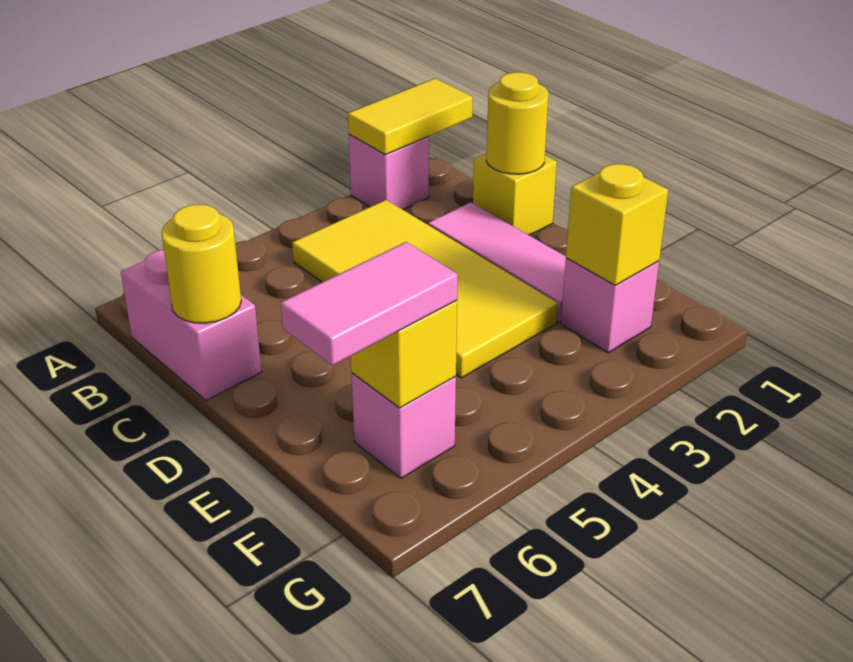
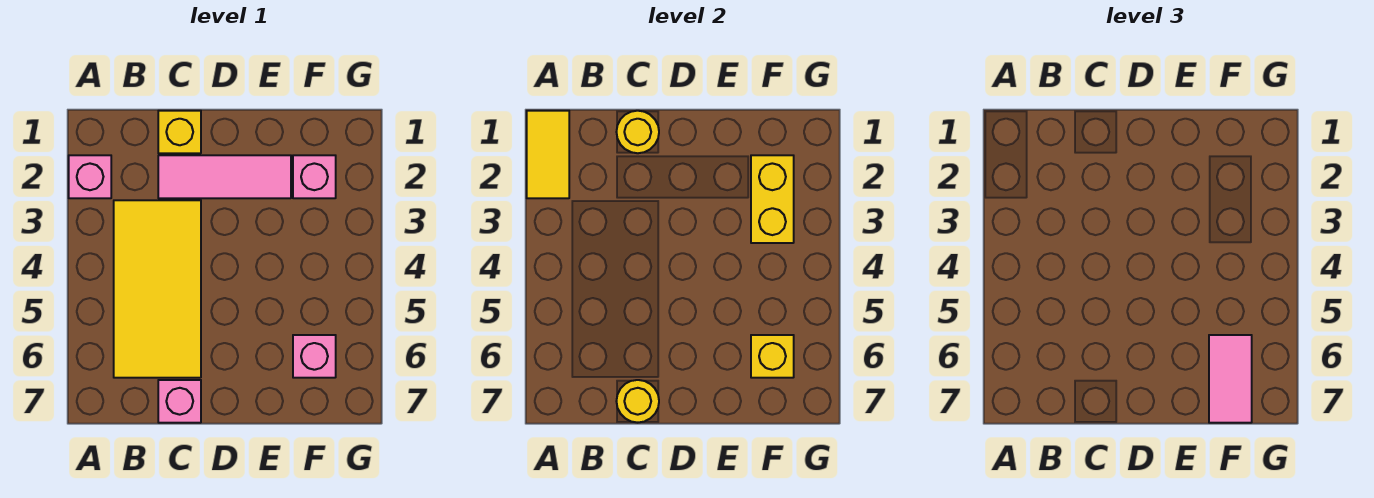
yellow 2x4 tile [292,200,558,378] -> yellow 2x4 tile turned to [114,200,201,378]
pink 1x2 brick [121,249,262,401] -> pink 1x1 brick [158,380,201,423]
yellow 1x1 brick [566,164,668,285] -> yellow 1x2 brick [751,155,794,243]

